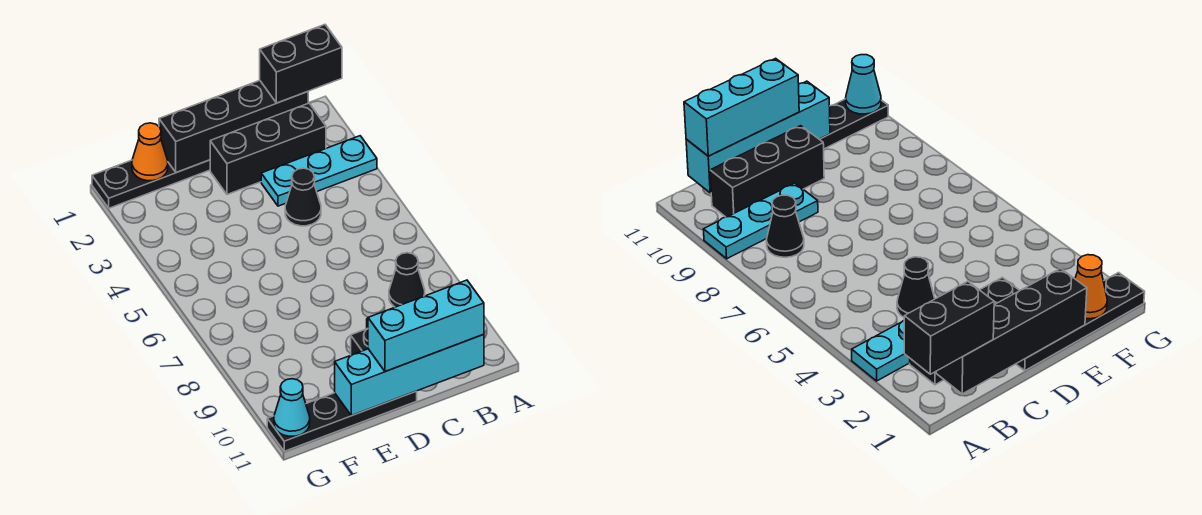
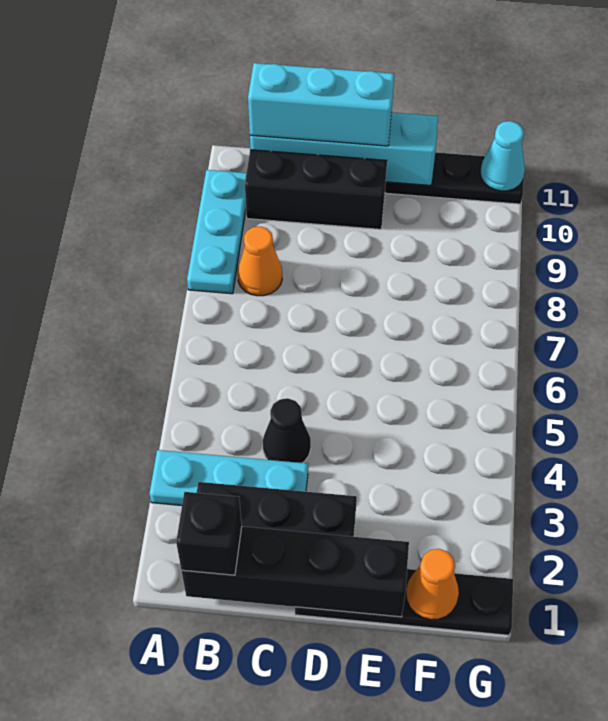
black 1x2 brick [260,25,342,103] -> black 1x1 brick [176,492,242,575]
cyan 1x3 plate [703,183,818,259] -> cyan 1x3 plate turned to [187,170,246,294]
black 1x1 cone [389,253,425,307] -> orange 1x1 cone [238,226,282,296]

